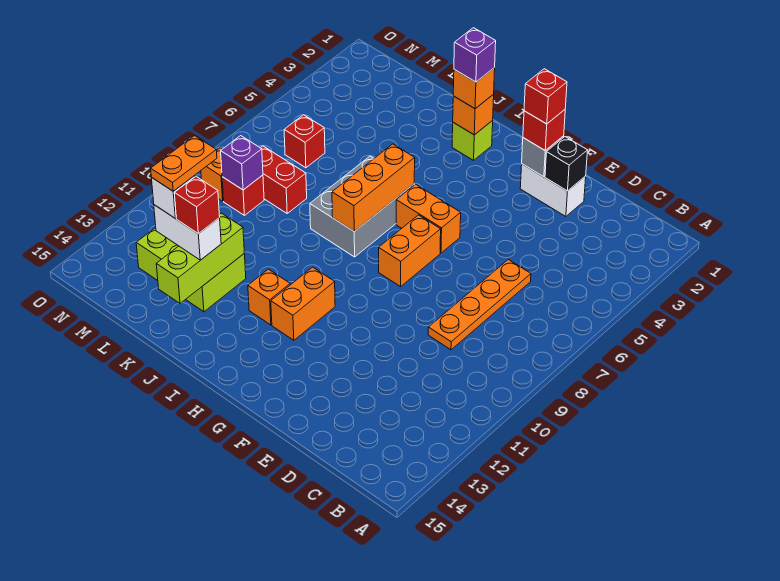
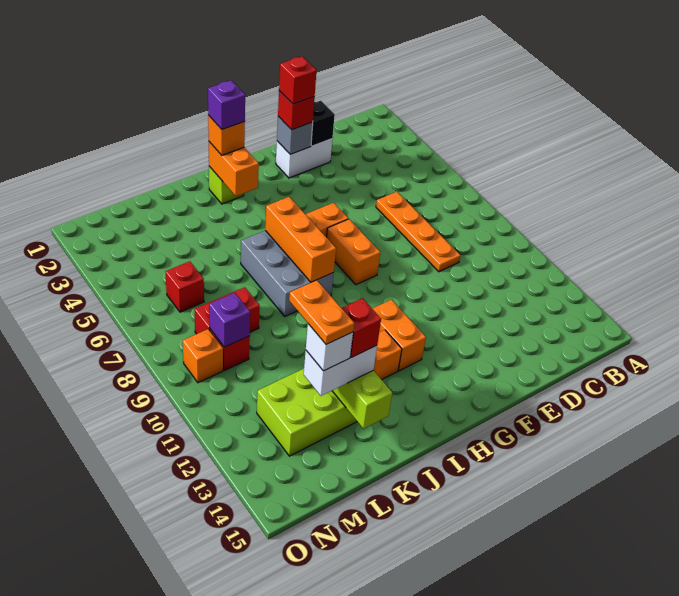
orange 1x1 brick [453,95,494,135] -> orange 1x2 brick [209,142,259,196]

